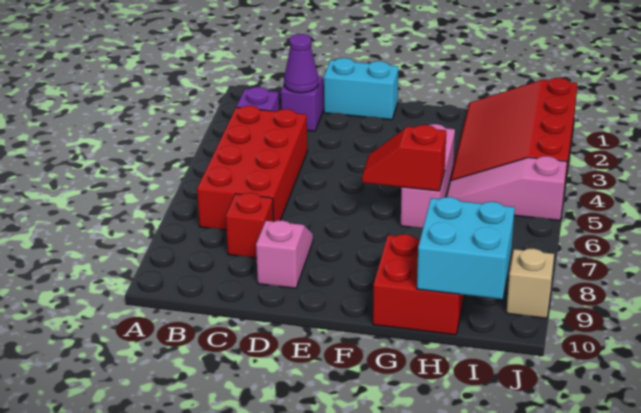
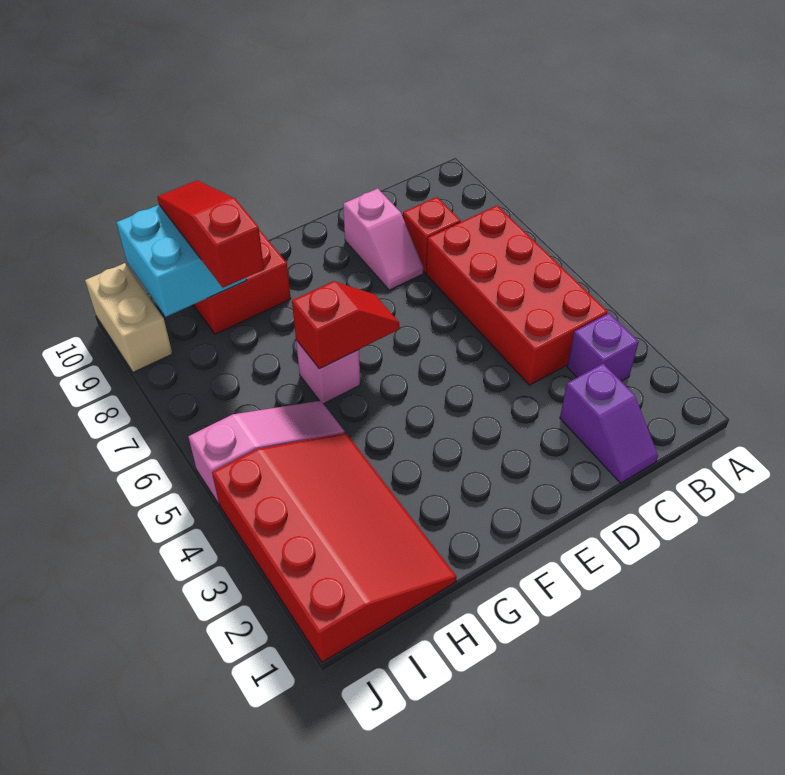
purple 1x1 cone [284,34,318,93] -> none
cyan 1x2 brick [324,58,398,120] -> none
pink 1x3 brick [401,124,455,228] -> pink 1x1 brick [296,340,360,404]
none -> red 1x3 slope [157,180,264,288]
tan 1x1 brick [507,249,554,318] -> tan 1x2 brick [85,263,172,372]

